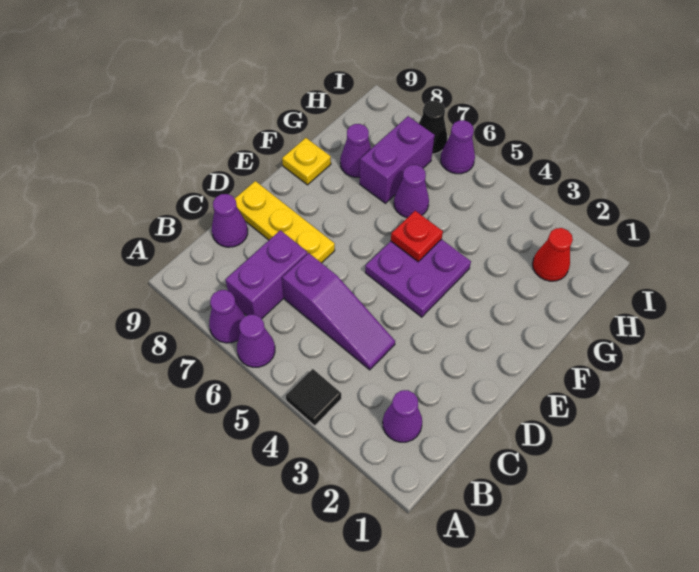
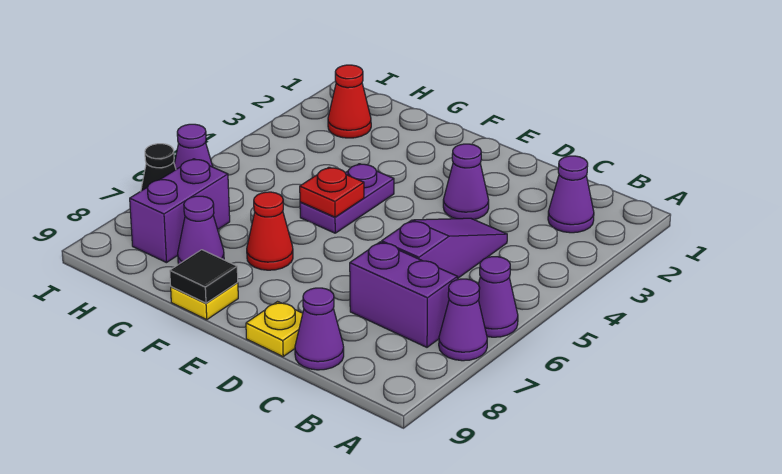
black 1x1 tile [286,369,341,426] -> black 1x1 tile moved to [170,250,238,303]
yellow 1x3 plate [235,181,335,263] -> yellow 1x1 plate [246,302,303,357]
purple 2x2 plate [365,239,471,317] -> purple 1x2 plate [300,164,394,233]
none -> red 1x1 cone [247,192,293,270]
purple 1x1 cone [394,165,429,218] -> purple 1x1 cone moved to [443,144,489,219]
purple 1x2 brick [360,116,435,203] -> purple 1x2 brick turned to [130,159,230,263]

